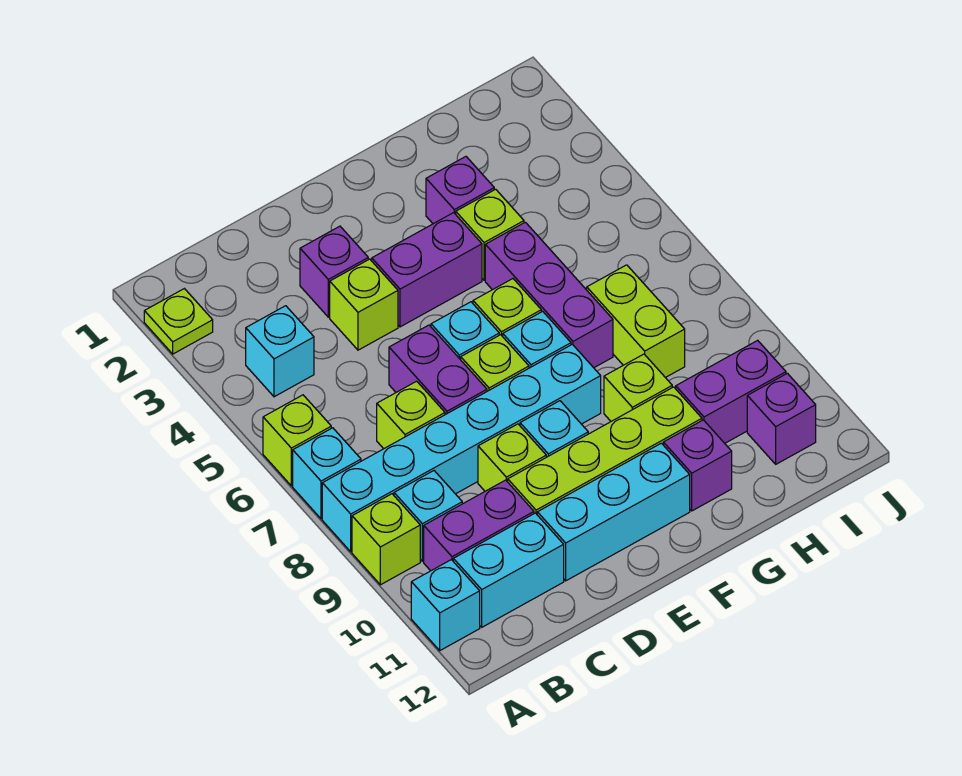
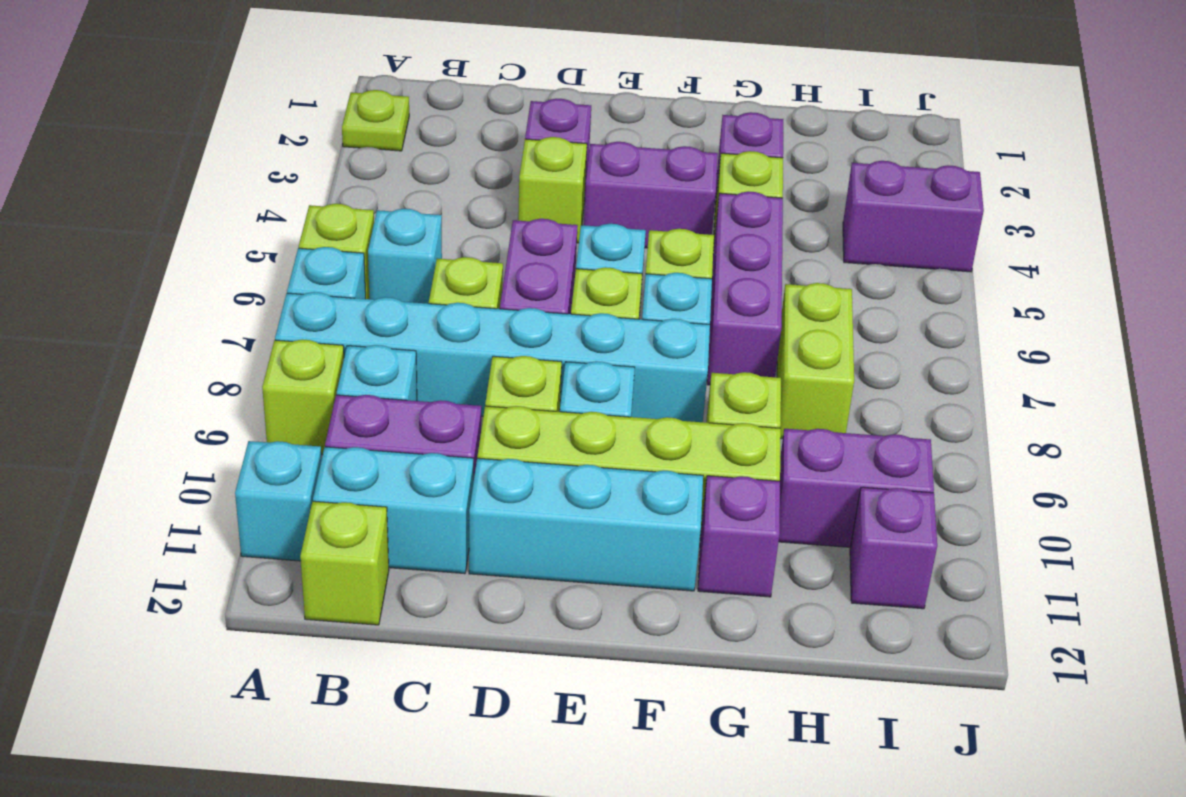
cyan 1x1 brick [246,306,314,397] -> cyan 1x1 brick moved to [368,209,442,304]
none -> lime 1x1 brick [300,501,389,625]
none -> purple 1x2 brick [843,161,984,272]

